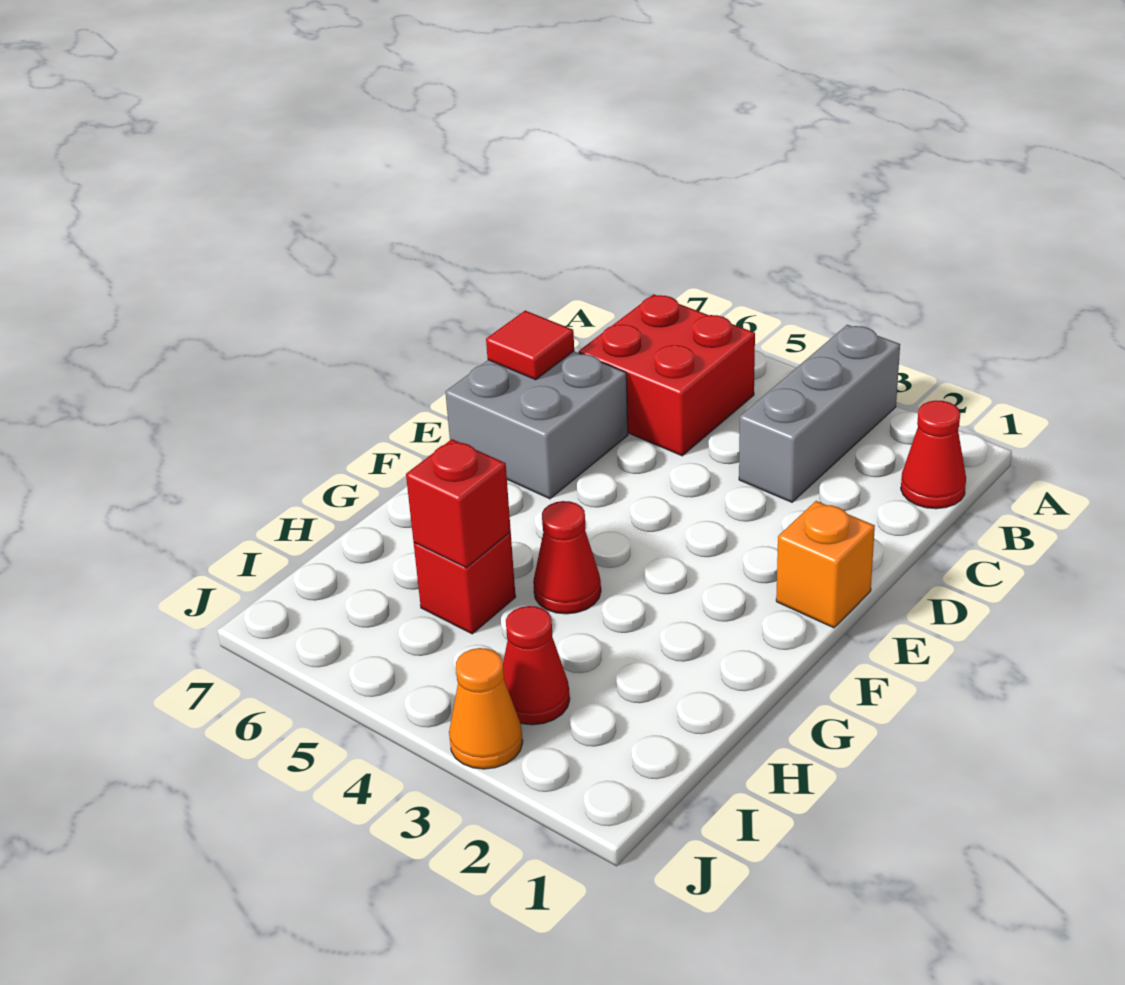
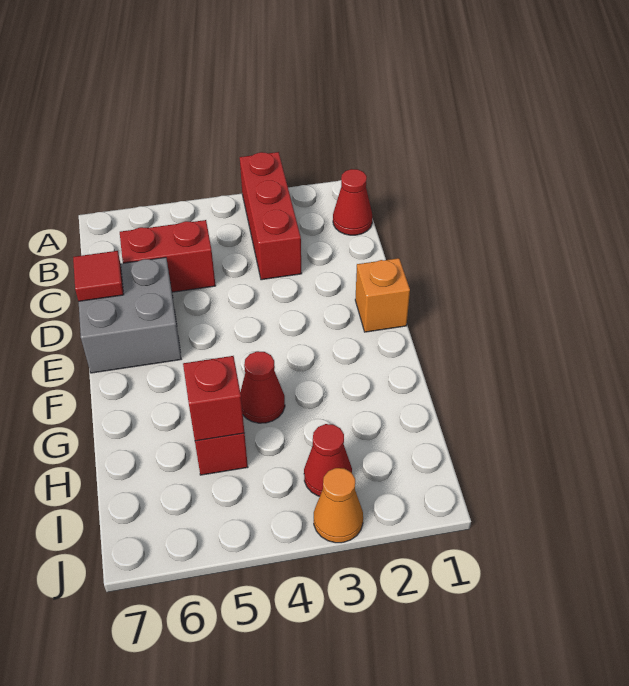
grey 1x3 brick [739,325,900,502] -> red 1x3 brick [240,152,302,280]
red 2x2 brick [579,294,755,456] -> red 1x2 brick [120,220,216,292]

